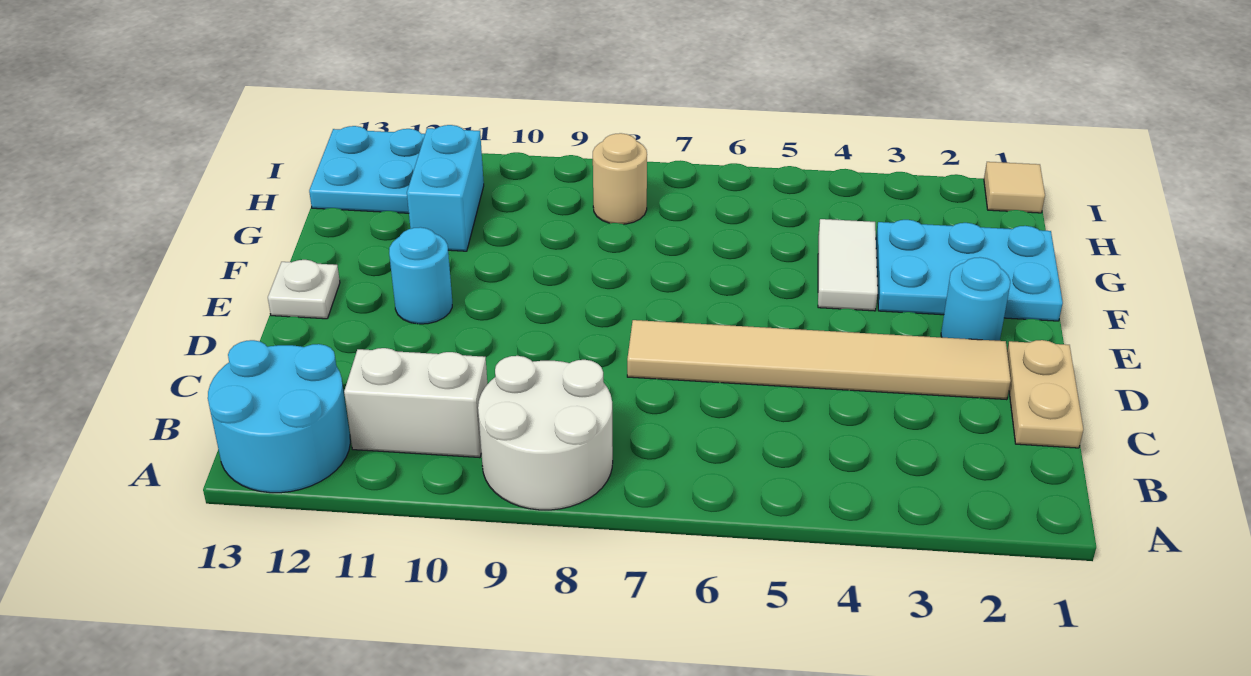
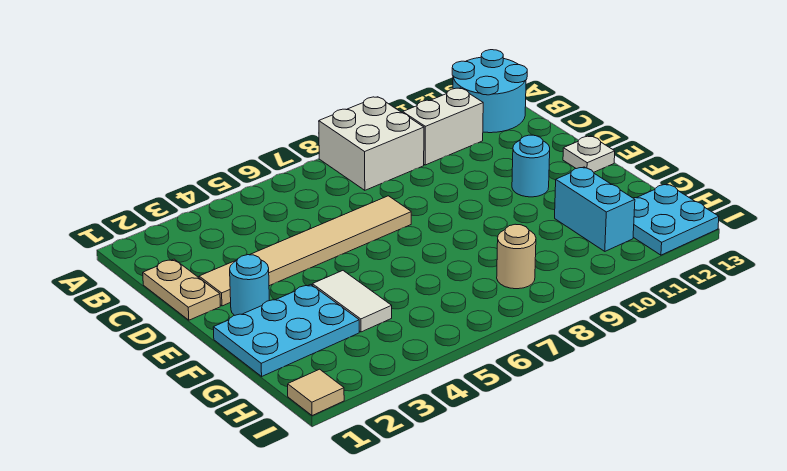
white 2x2 round brick [478,356,613,510] -> white 2x2 brick [319,97,424,190]

